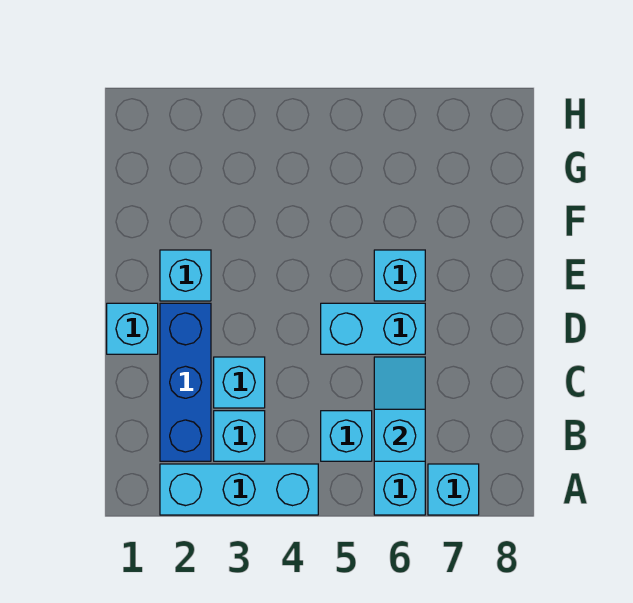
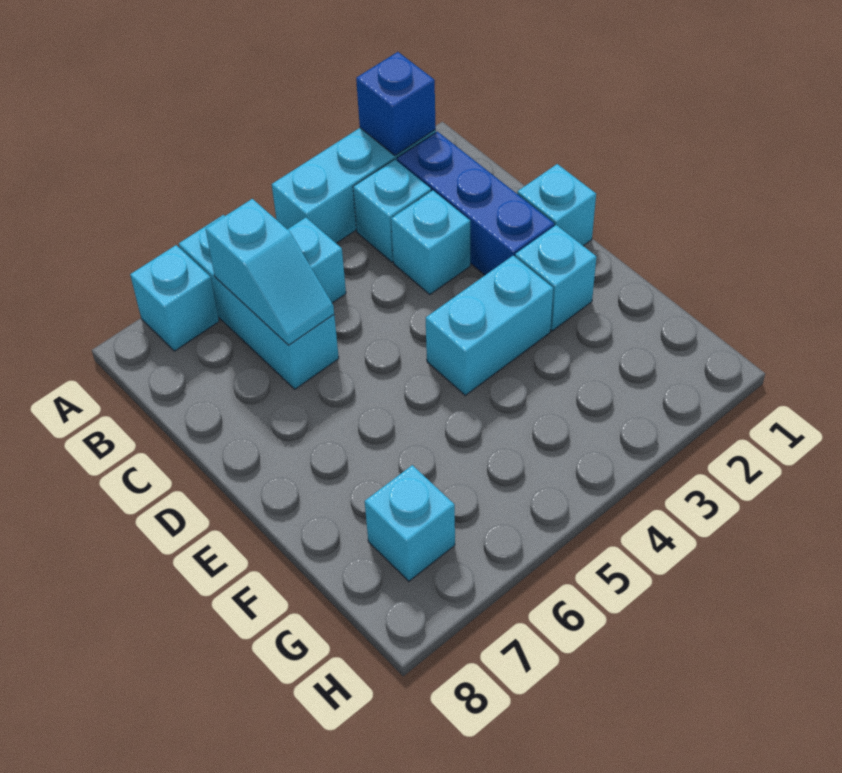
none -> blue 1x1 brick [356,52,436,156]
cyan 1x2 brick [321,303,425,354] -> cyan 1x2 brick moved to [426,256,553,395]
cyan 1x1 brick [374,250,425,301] -> cyan 1x1 brick moved to [365,465,455,581]

